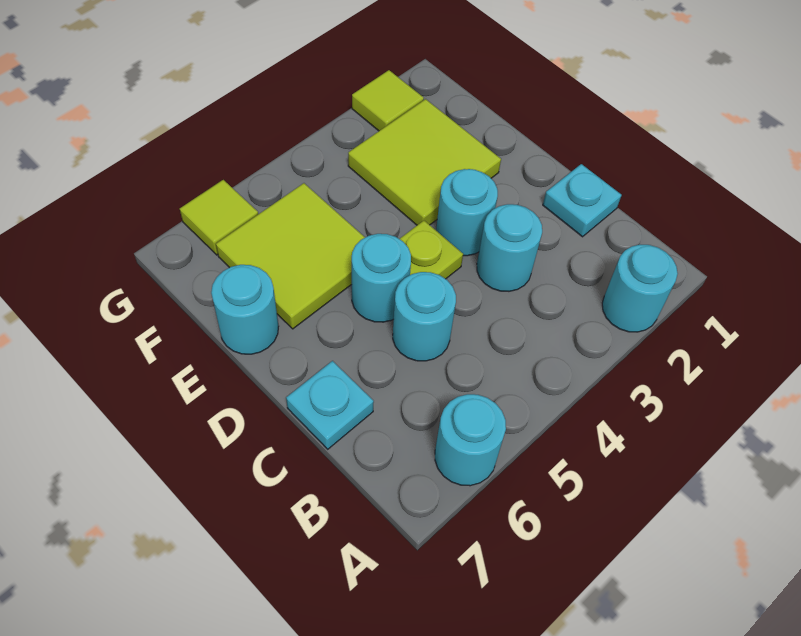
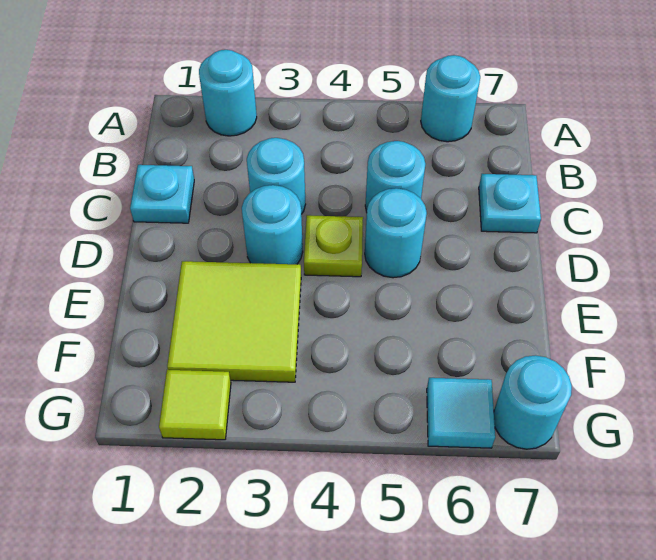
lime 2x2 tile [216,183,365,329] -> none
cyan 1x1 round brick [211,265,278,354] -> cyan 1x1 round brick moved to [494,355,572,449]
lime 1x1 tile [180,180,258,255] -> cyan 1x1 tile [427,378,495,448]

